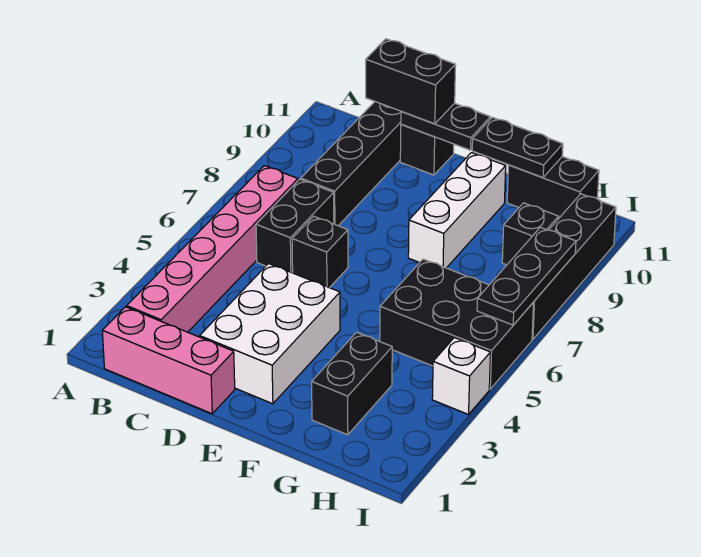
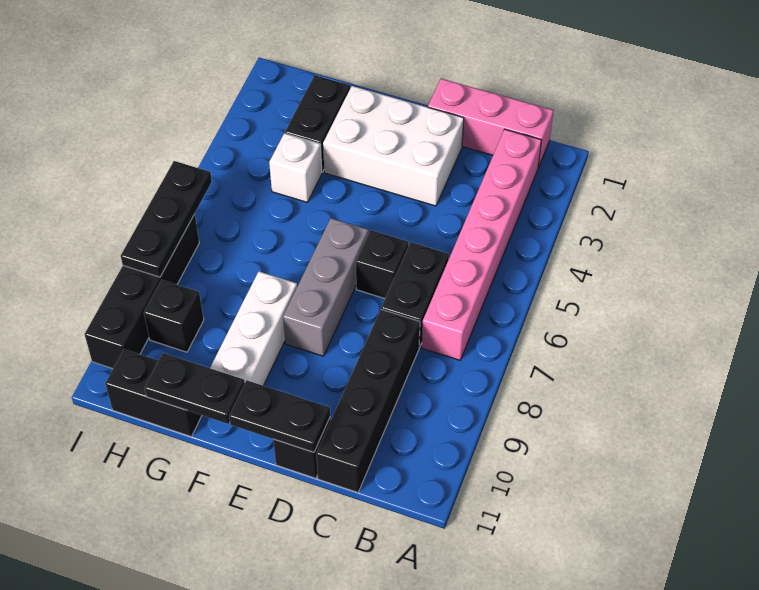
black 1x2 brick [366,39,456,124] -> none
white 2x3 brick [200,264,340,404] -> white 2x3 brick turned to [323,86,464,206]
none -> grey 1x3 brick [283,218,368,356]
black 2x3 brick [380,259,533,389] -> none
white 1x1 brick [432,338,490,415] -> white 1x1 brick moved to [269,133,322,202]

